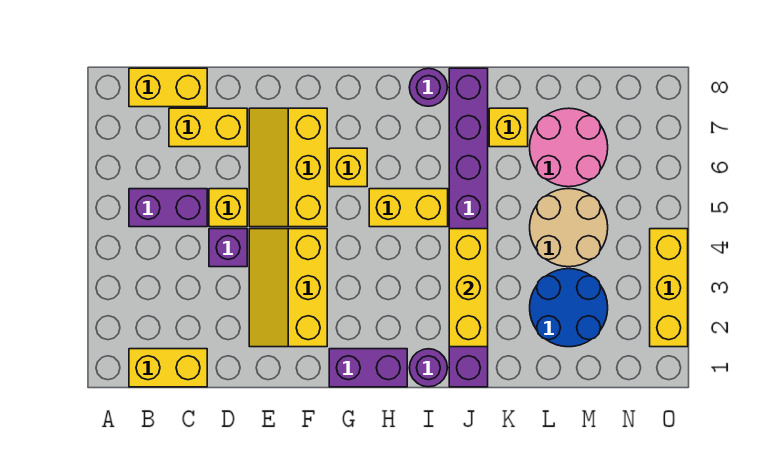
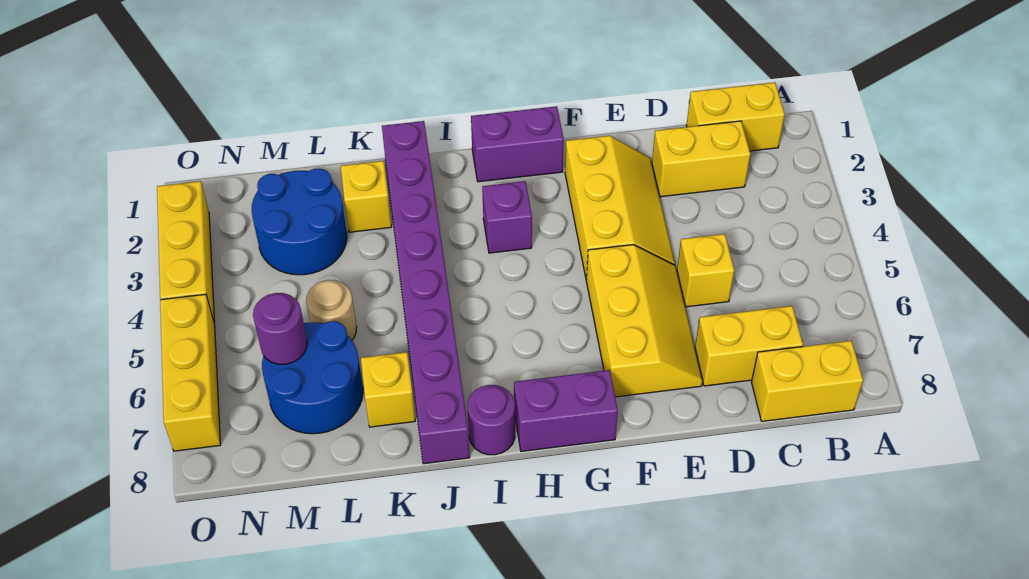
purple 1x2 brick [129,189,207,227] -> purple 1x2 brick moved to [514,370,618,451]
purple 1x1 brick [209,229,247,267] -> purple 1x1 brick moved to [482,181,532,253]
yellow 1x1 brick [329,148,367,187] -> yellow 1x1 brick moved to [341,161,392,232]
yellow 1x2 brick [369,189,448,227] -> yellow 1x2 brick moved to [652,121,750,197]
purple 1x1 round brick [409,349,447,387] -> purple 1x1 round brick moved to [253,293,307,364]
yellow 1x3 brick [449,229,488,347] -> yellow 1x3 brick moved to [160,294,221,451]
tan 2x2 round brick [530,189,608,267] -> tan 1x1 round brick [306,280,357,340]
pink 2x2 round brick [530,108,608,187] -> blue 2x2 round brick [262,321,363,434]

